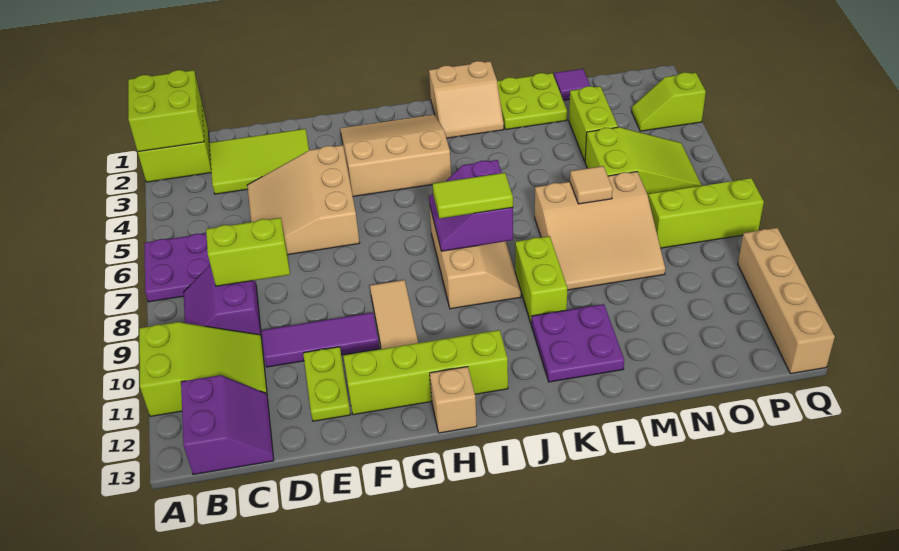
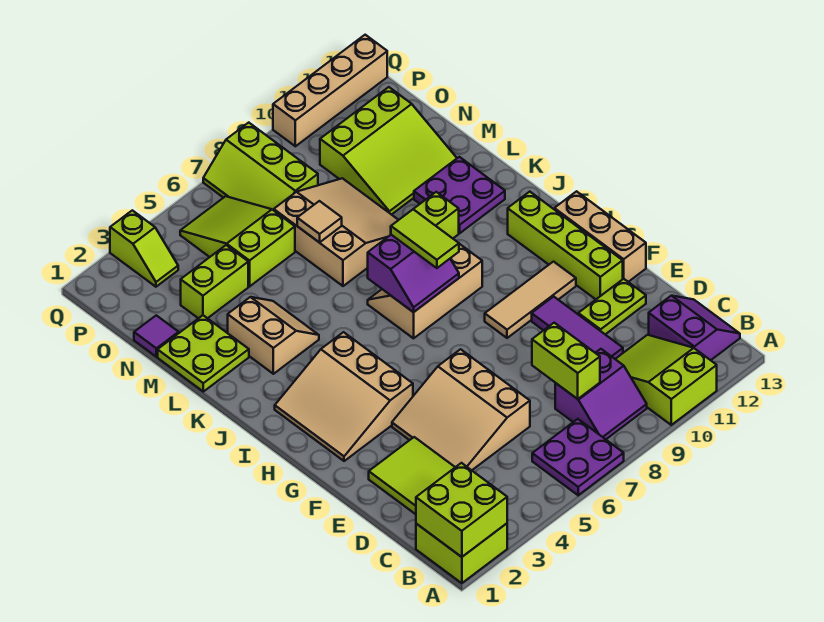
purple 2x2 slope [181,375,274,475] -> purple 2x2 slope turned to [649,296,740,360]
tan 3x3 slope [247,145,360,255] -> tan 3x3 slope turned to [392,349,530,470]
tan 1x1 brick [430,367,477,433] -> tan 1x3 brick [554,191,646,282]
tan 2x2 slope [429,61,504,138] -> tan 2x2 slope moved to [228,297,319,374]
none -> lime 3x3 slope [320,87,457,215]

